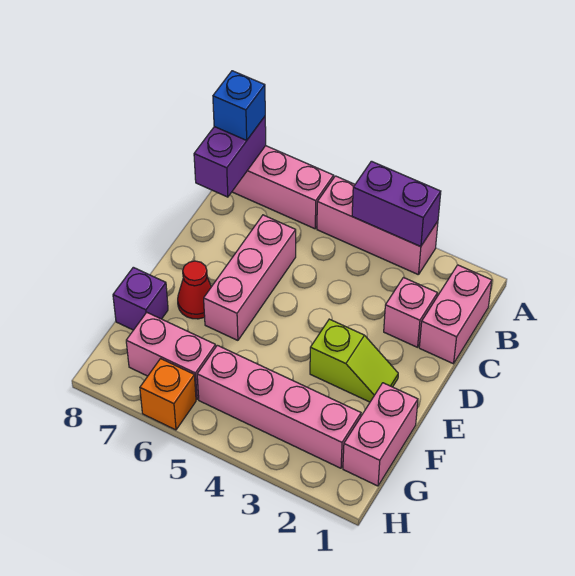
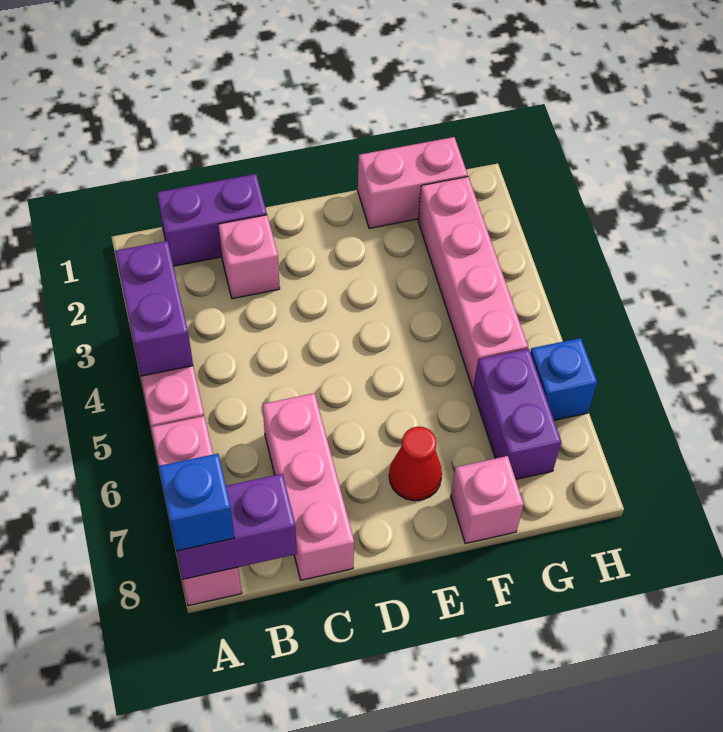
pink 1x2 brick [419,265,492,364] -> purple 1x2 brick [157,174,267,266]
pink 1x3 brick [204,215,296,340] -> pink 1x3 brick turned to [263,393,354,580]
lime 1x2 slope [310,319,398,402] -> none
purple 1x1 brick [113,267,168,330] -> pink 1x1 brick [451,456,524,544]
pink 1x2 brick [126,312,216,400] -> purple 1x2 brick [473,349,561,479]
orange 1x1 brick [140,359,196,430] -> blue 1x1 brick [530,338,597,420]

